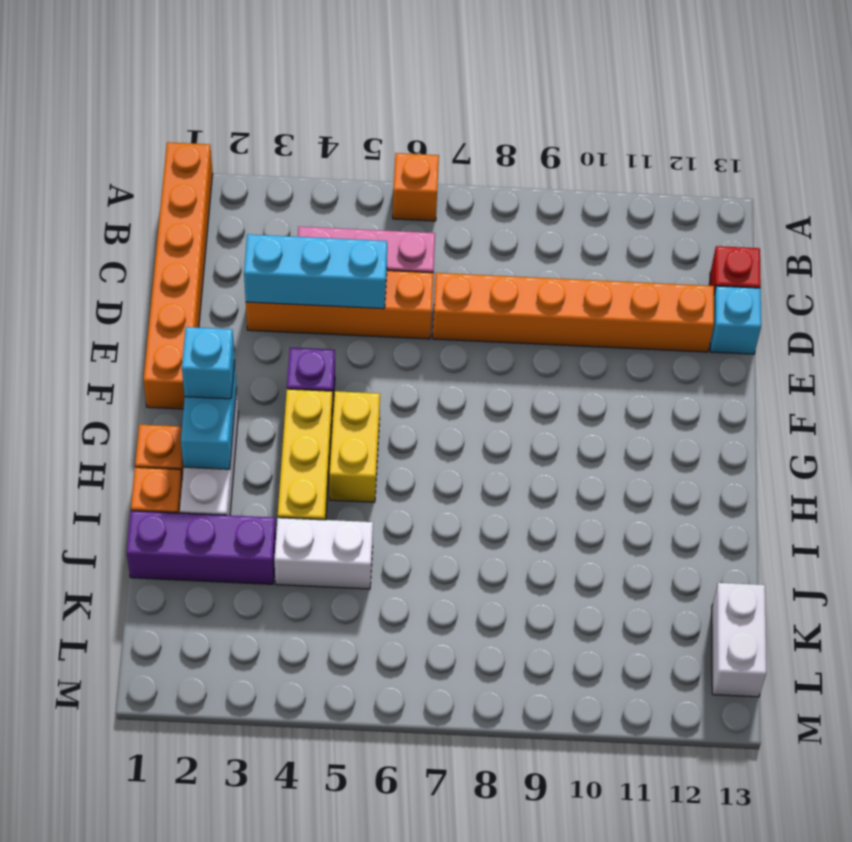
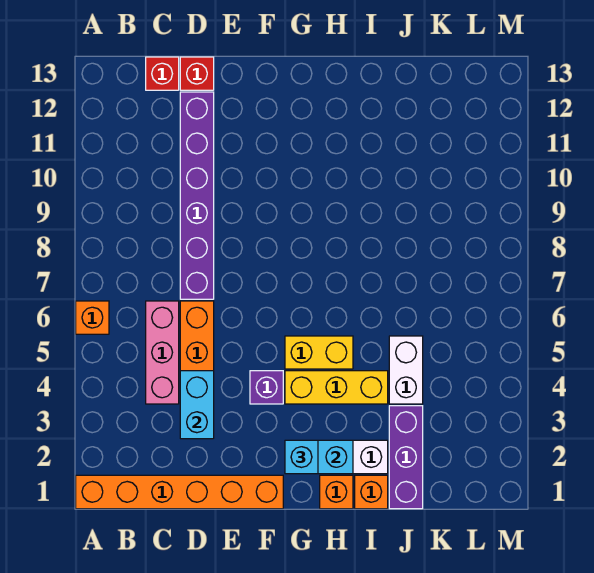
cyan 1x3 brick [244,234,387,309] -> cyan 1x2 brick [180,371,214,439]
orange 1x6 brick [433,273,714,352] -> purple 1x6 brick [180,92,214,299]
cyan 1x1 brick [710,286,761,354] -> red 1x1 brick [180,57,214,90]
white 1x2 brick [712,583,766,697] -> none

